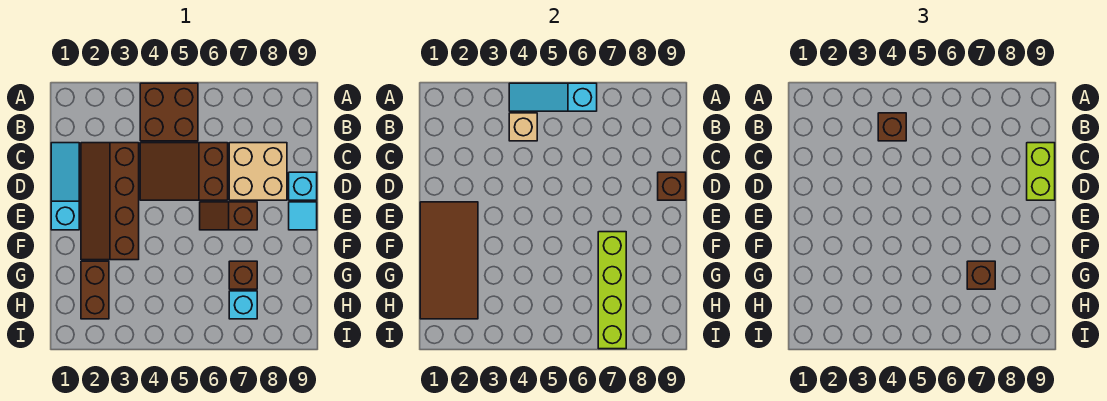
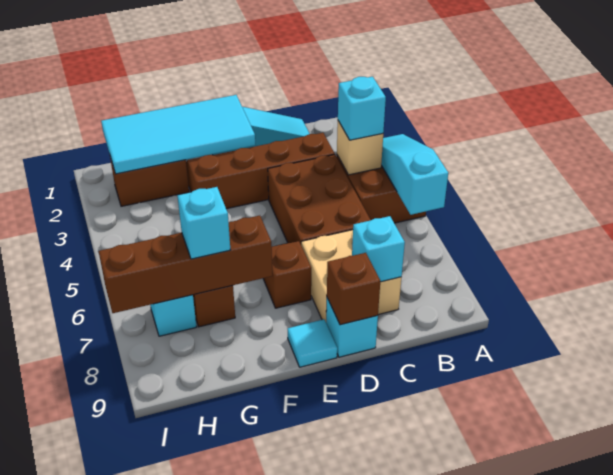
brown 1x1 brick [878,113,906,141] -> cyan 1x1 brick [338,77,386,140]
brown 2x3 slope [140,143,228,200] -> brown 2x3 brick [268,155,370,244]
none -> cyan 1x1 brick [352,216,405,282]
lime 1x2 brick [1027,143,1055,200] -> none
brown 2x4 tile [420,202,478,319] -> cyan 2x4 tile [101,95,255,174]
lime 1x4 brick [598,232,626,349] -> brown 1x4 brick [99,216,272,313]
brown 1x1 brick [967,261,995,289] -> cyan 1x1 brick [177,187,230,259]

